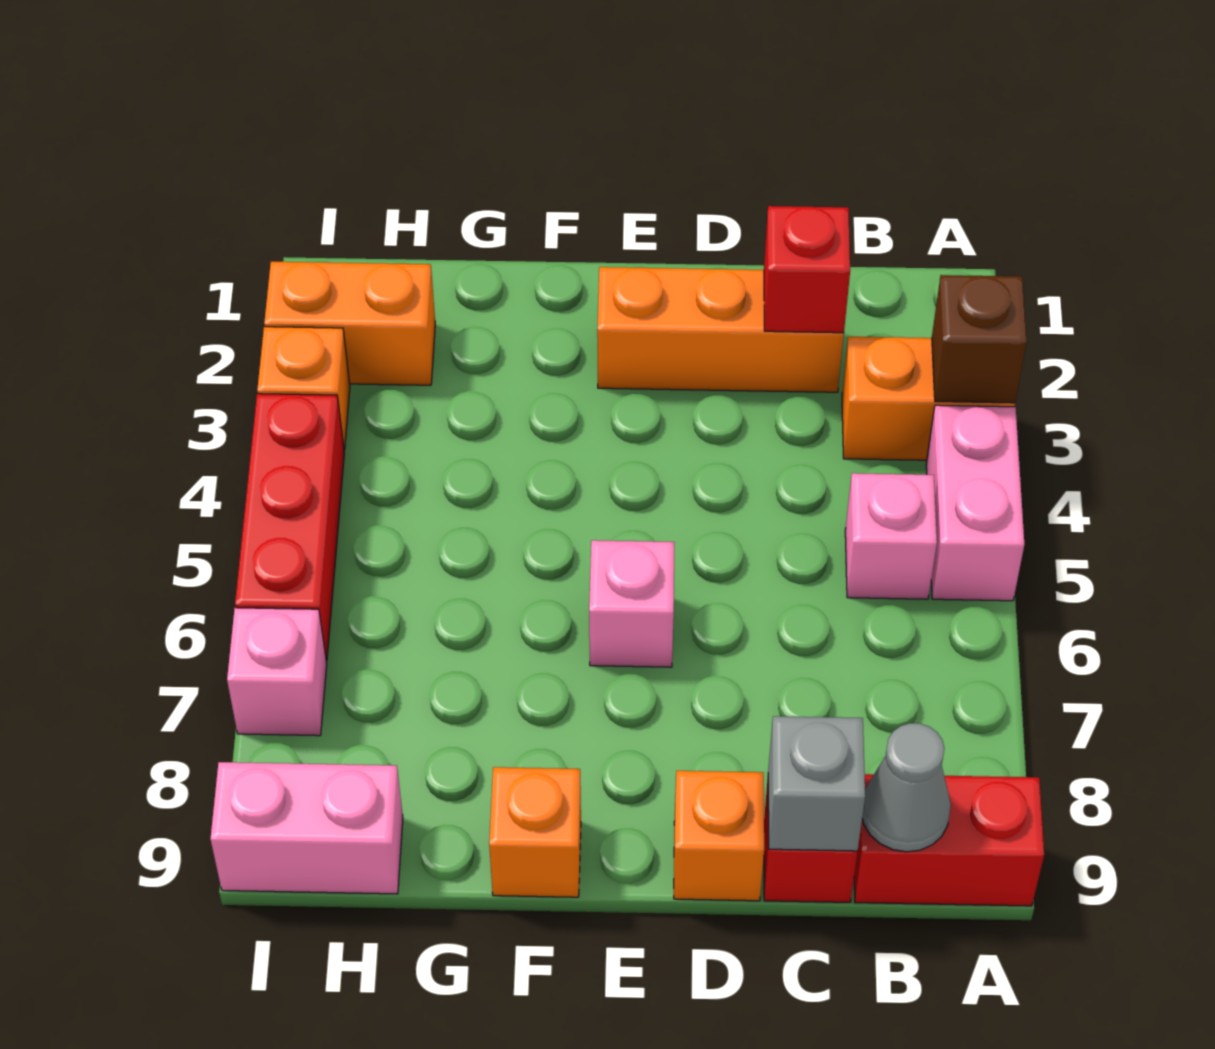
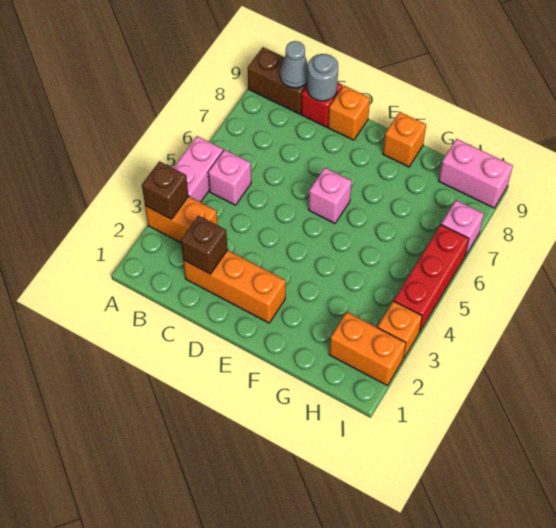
red 1x2 brick [854,774,1044,906] -> brown 1x2 brick [248,47,307,114]
red 1x1 brick [764,206,850,333] -> brown 1x1 brick [181,216,228,274]
grey 1x1 brick [768,716,865,851] -> grey 1x1 round brick [307,54,338,101]

